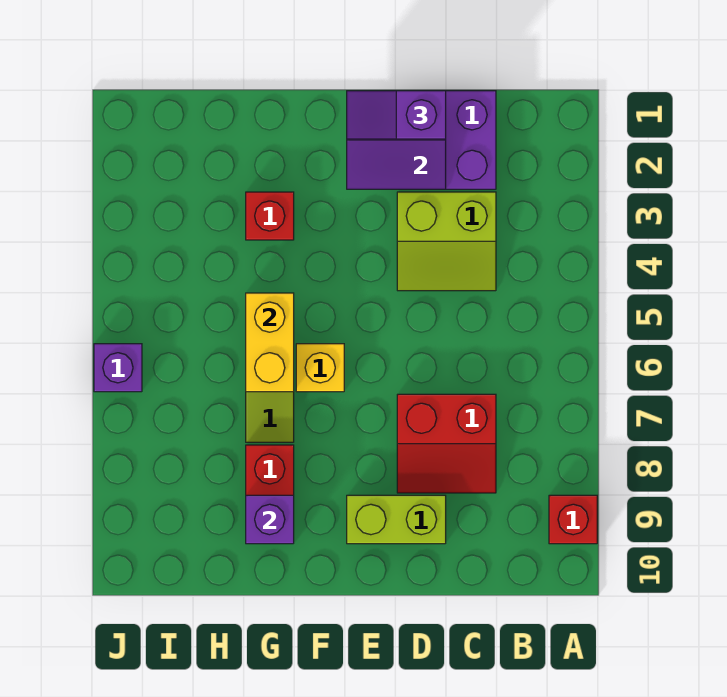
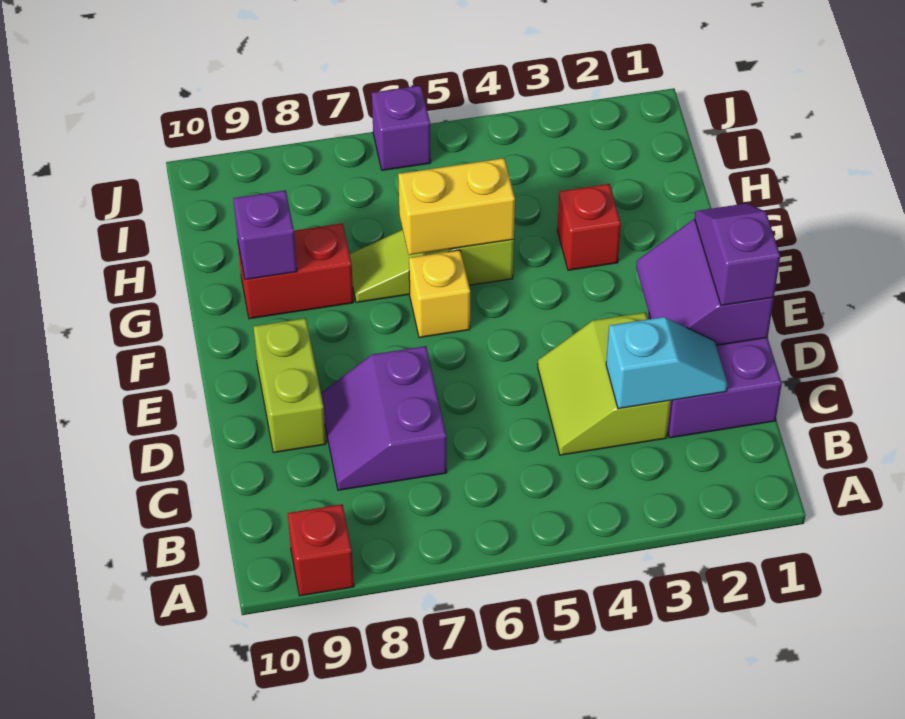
none -> cyan 1x2 slope [606,317,727,409]
red 2x2 slope [397,394,496,493] -> purple 2x2 slope [321,346,447,490]

